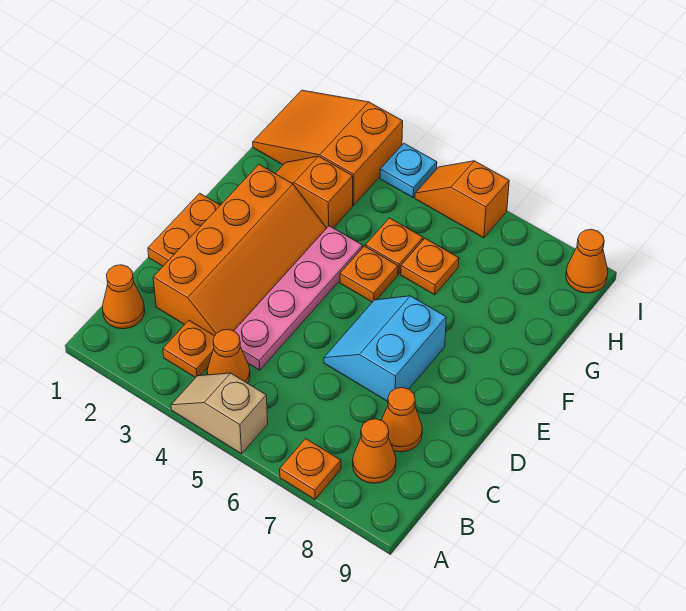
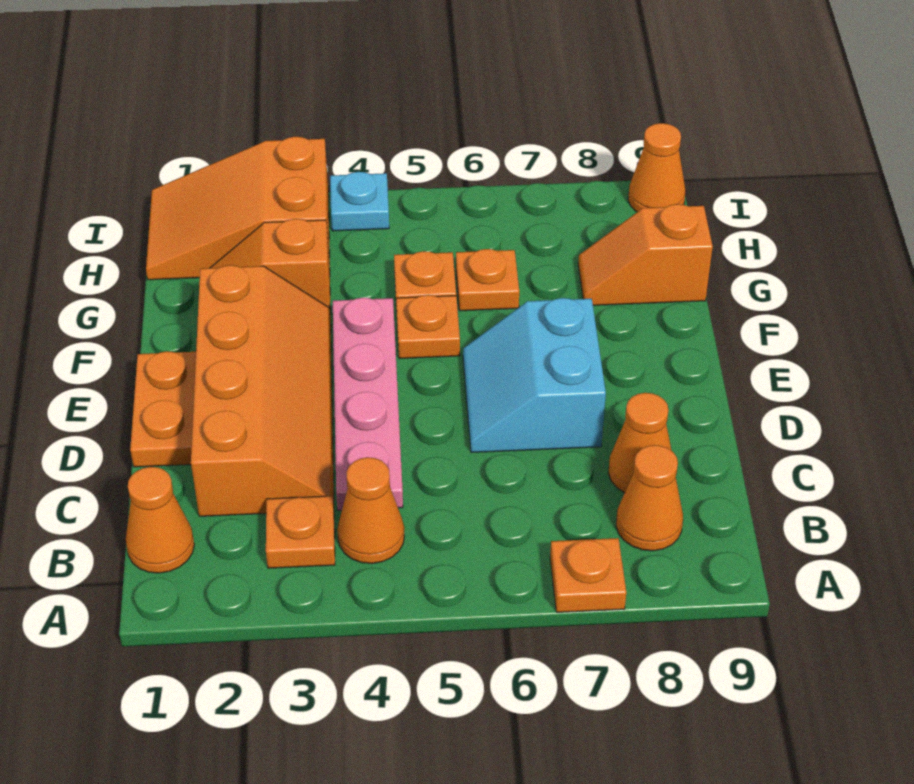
tan 1x2 slope [171,373,268,454] -> none
orange 1x2 slope [415,161,509,238] -> orange 1x2 slope moved to [578,204,713,305]

